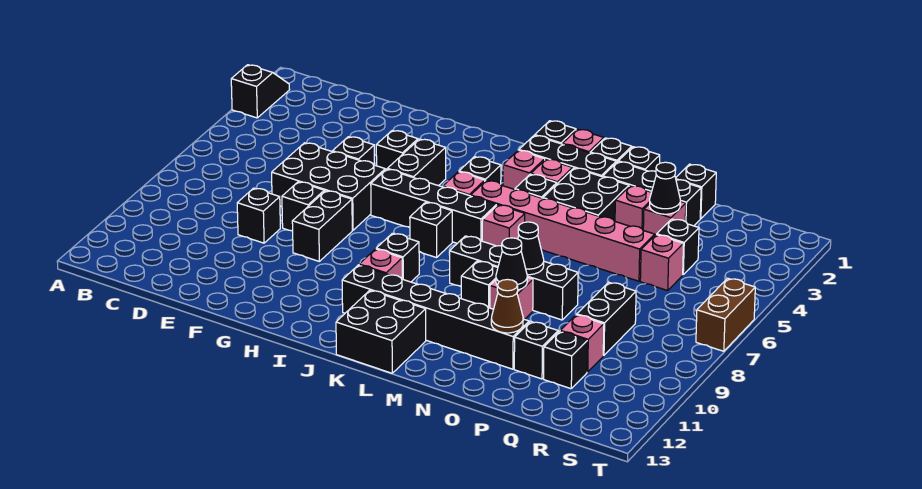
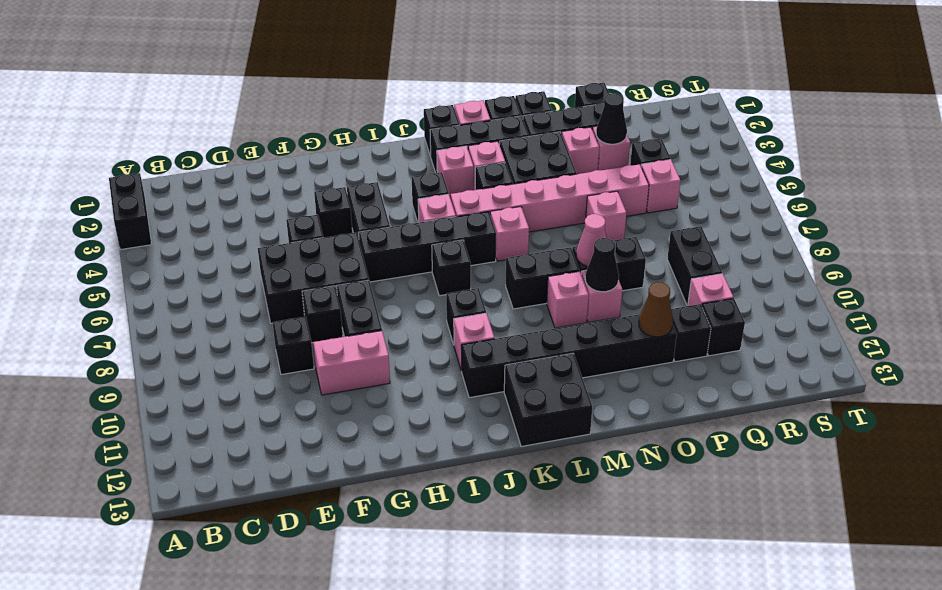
black 1x2 slope [231,65,290,118] -> black 1x2 brick [109,173,151,250]
none -> pink 1x2 brick [313,331,390,395]
black 1x1 brick [461,261,498,308] -> pink 1x1 brick [547,271,589,328]
black 1x1 cone [518,222,544,275] -> pink 1x1 cone [576,214,606,266]
none -> pink 1x1 brick [586,191,626,241]
brown 1x2 brick [696,278,755,351] -> none

